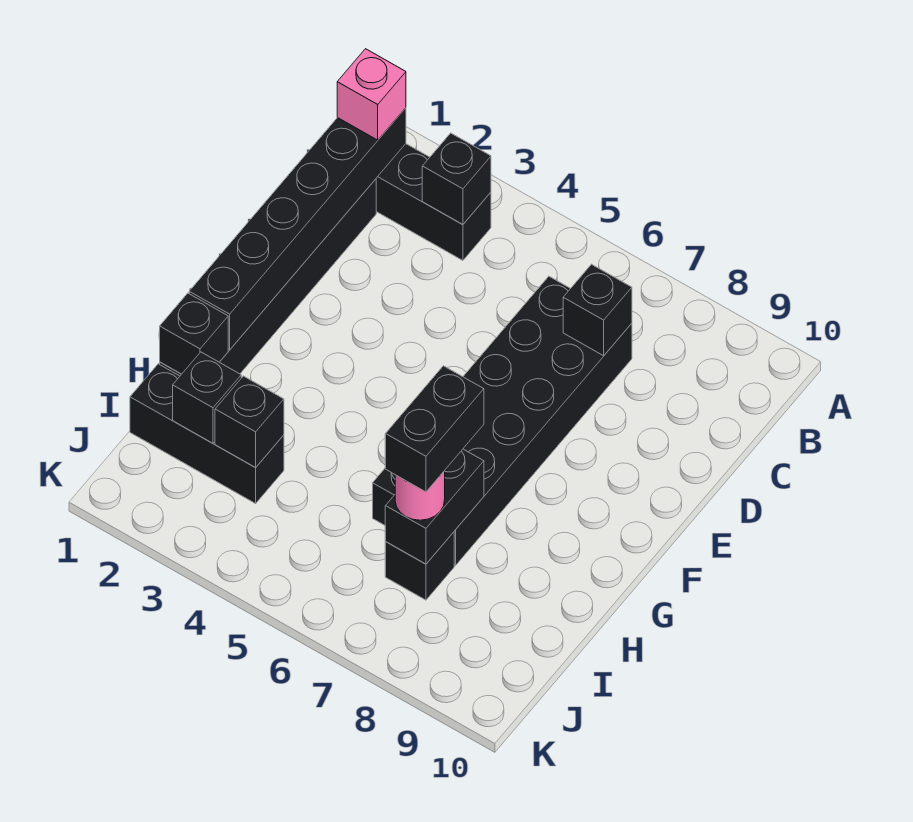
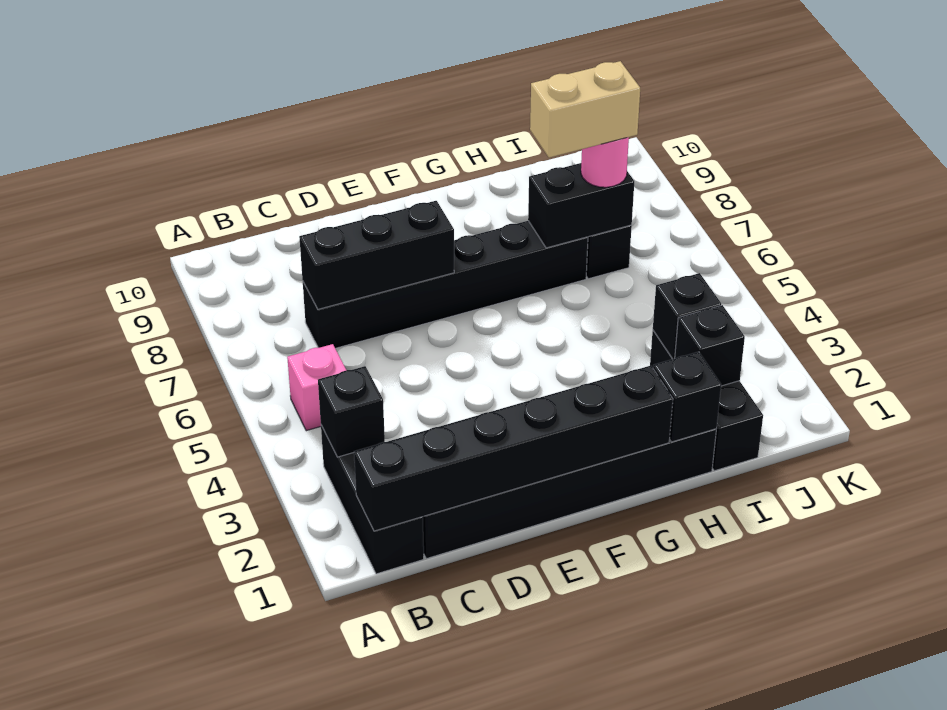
pink 1x1 brick [337,49,406,140] -> pink 1x1 brick moved to [287,344,346,431]
black 2x6 brick [373,276,632,565] -> black 1x6 brick [303,221,588,348]
black 1x1 brick [563,264,632,356] -> black 1x3 brick [299,201,454,309]
black 1x2 brick [385,366,484,492] -> tan 1x2 brick [530,61,640,158]

